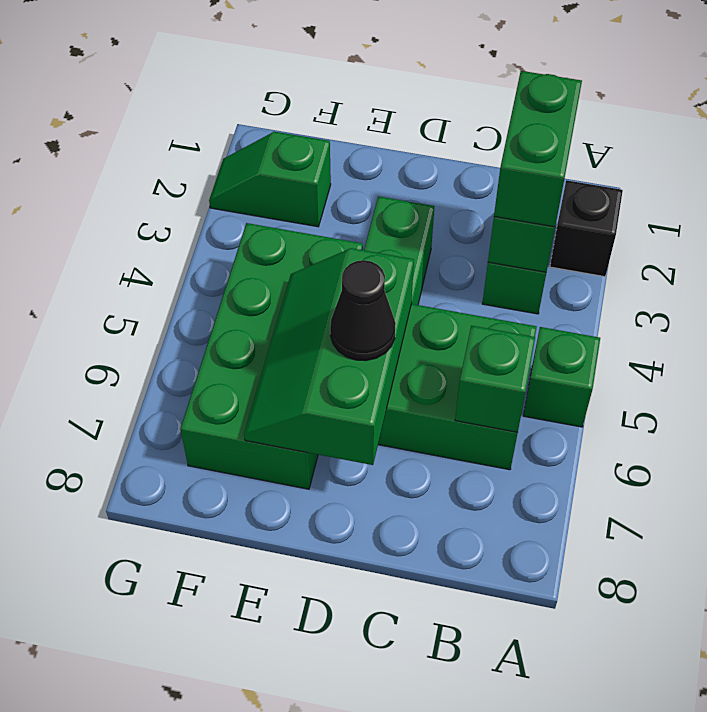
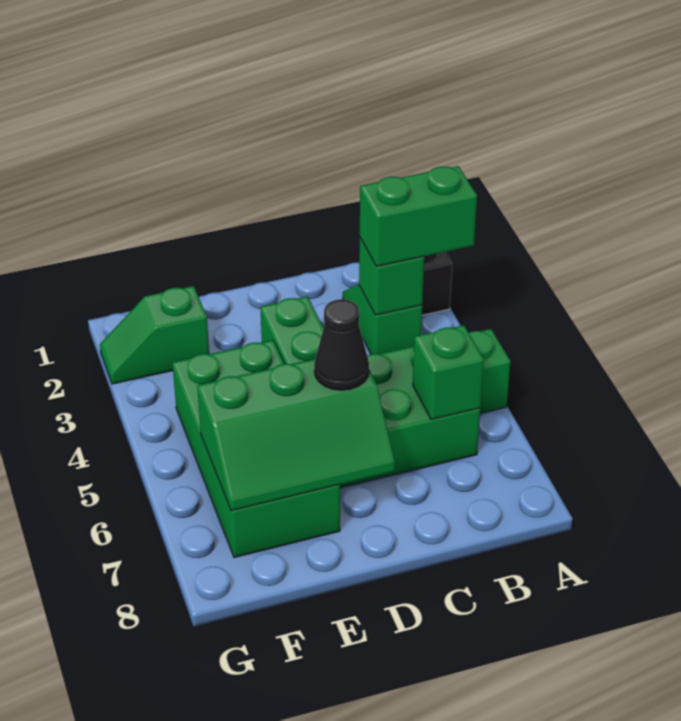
green 1x2 brick [494,71,582,227] -> green 1x2 brick turned to [360,166,477,266]
green 2x3 slope [244,248,414,465] -> green 2x3 slope turned to [197,359,395,511]

